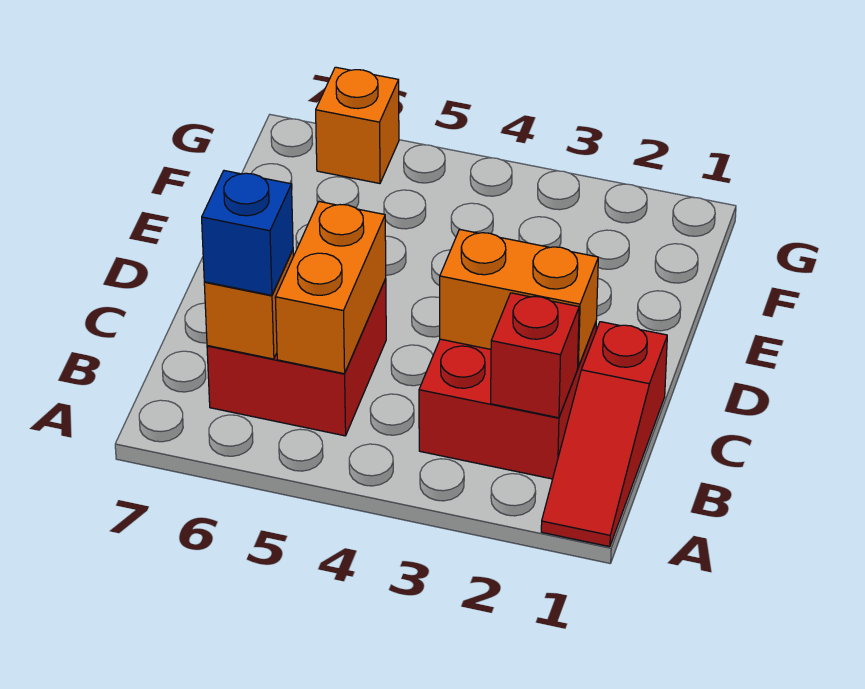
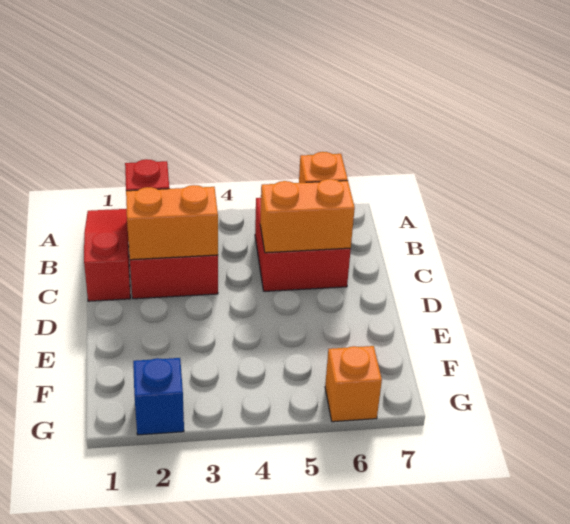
orange 1x2 brick [275,201,386,374] -> orange 1x2 brick turned to [260,179,355,253]
blue 1x1 brick [202,171,293,295] -> blue 1x1 brick moved to [133,358,184,435]

